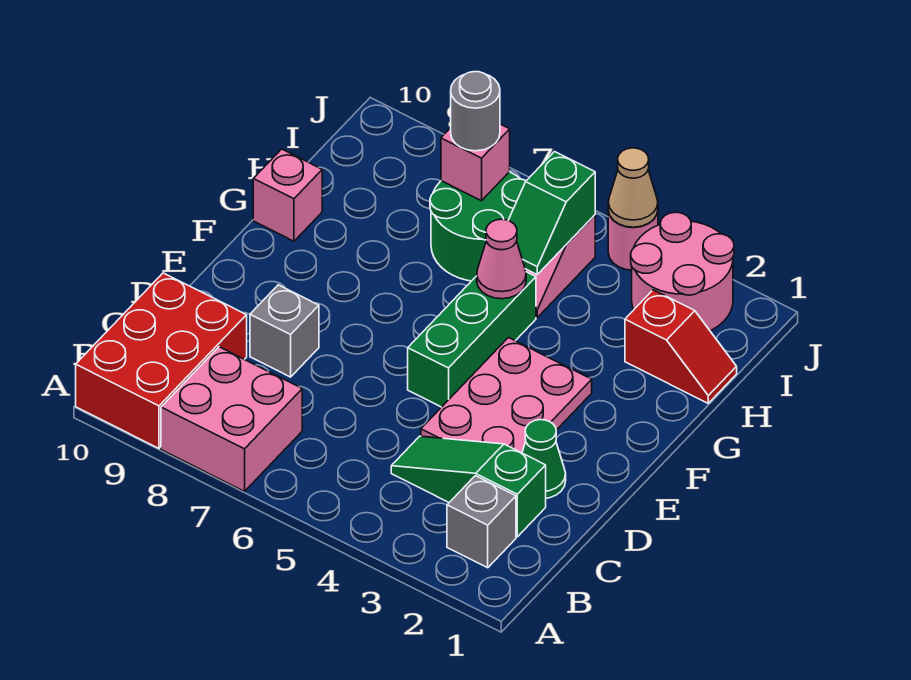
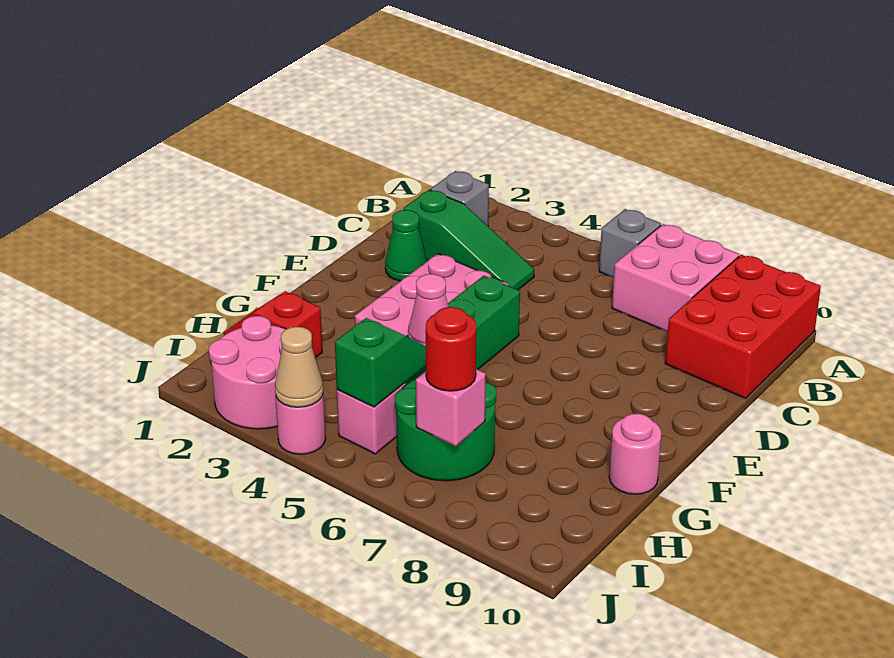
grey 1x1 brick [250,285,319,377] -> grey 1x1 brick moved to [599,209,661,277]
pink 1x1 brick [253,149,322,241] -> pink 1x1 round brick [609,413,661,494]
grey 1x1 round brick [451,72,500,151] -> red 1x1 round brick [426,307,476,391]

